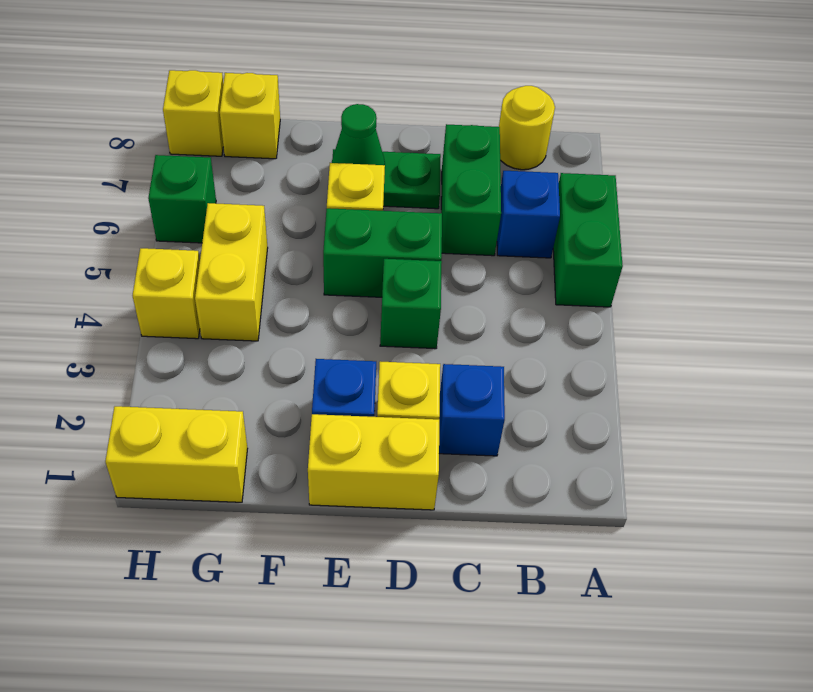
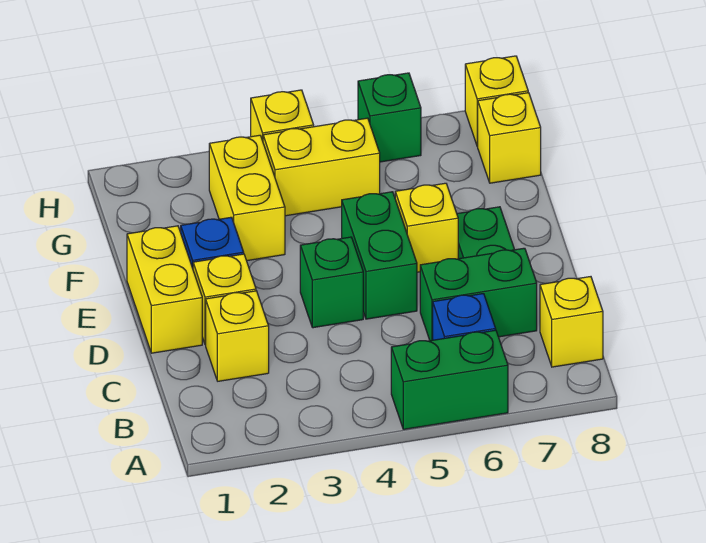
yellow 1x1 round brick [499,86,555,170] -> yellow 1x1 brick [540,277,603,367]
blue 1x1 brick [439,364,505,456] -> yellow 1x1 brick [206,291,269,381]
green 1x1 cone [332,104,385,165] -> none
yellow 1x2 brick [105,406,248,502] -> yellow 1x2 brick moved to [209,135,285,261]

